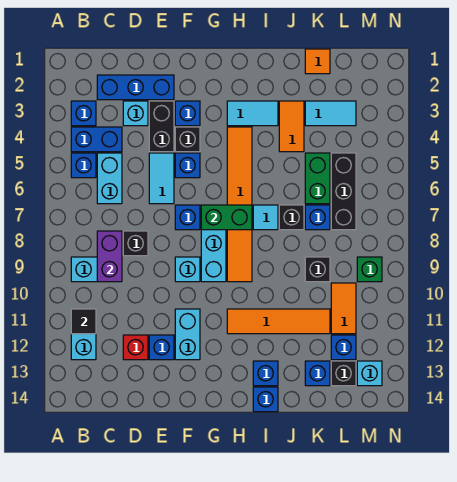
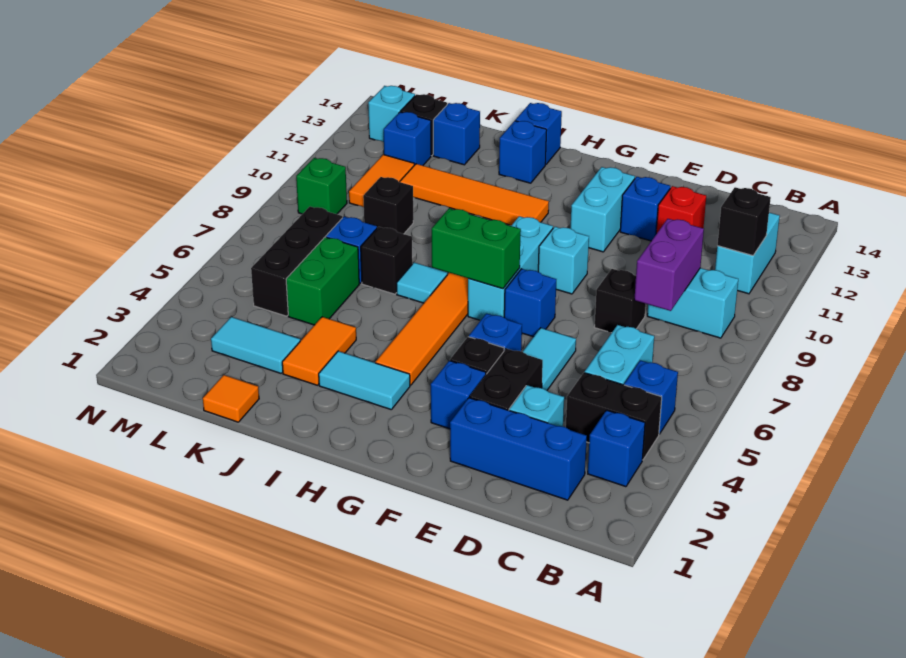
blue 1x2 brick [71,127,122,152] -> black 1x2 brick [566,373,662,460]
black 1x1 tile [71,309,96,334] -> black 1x1 brick [717,187,771,255]

